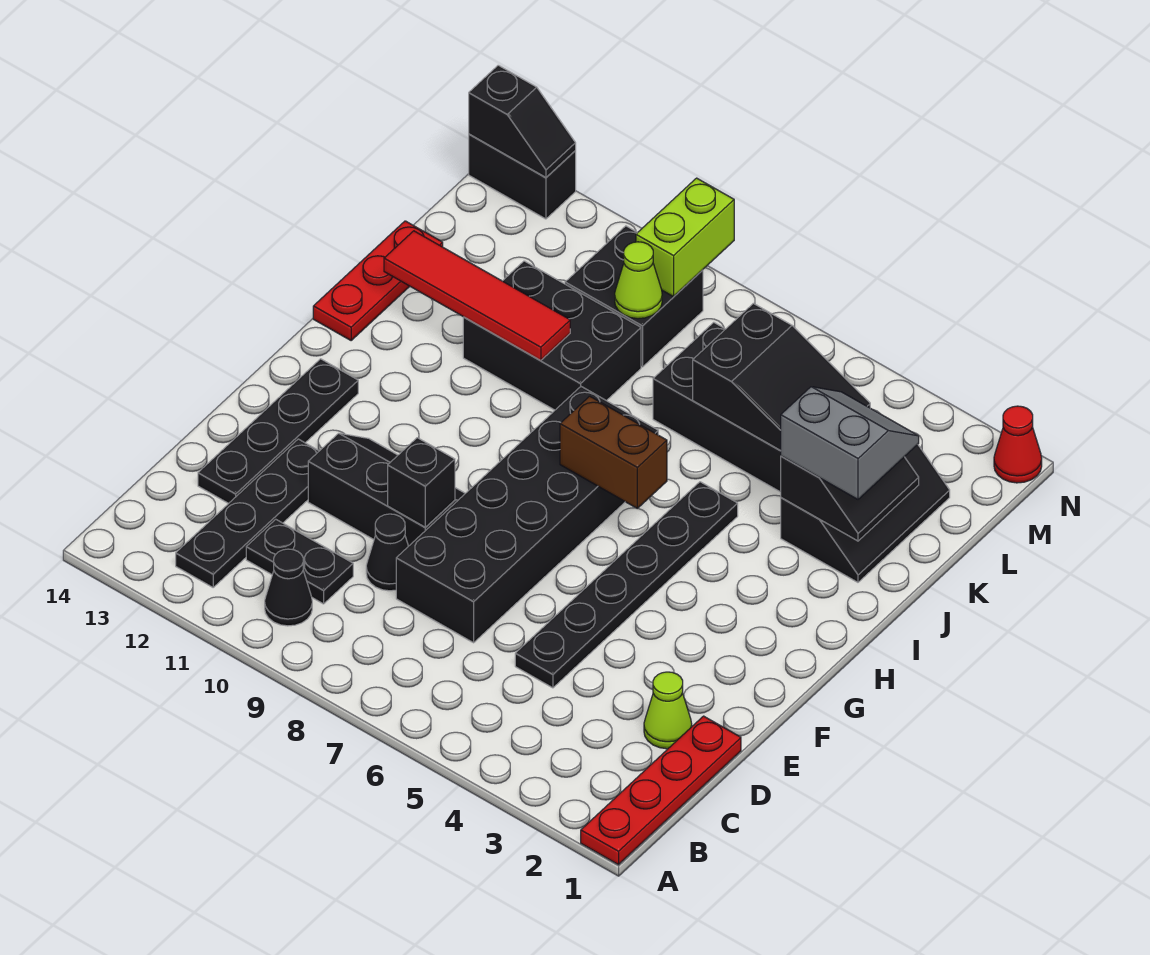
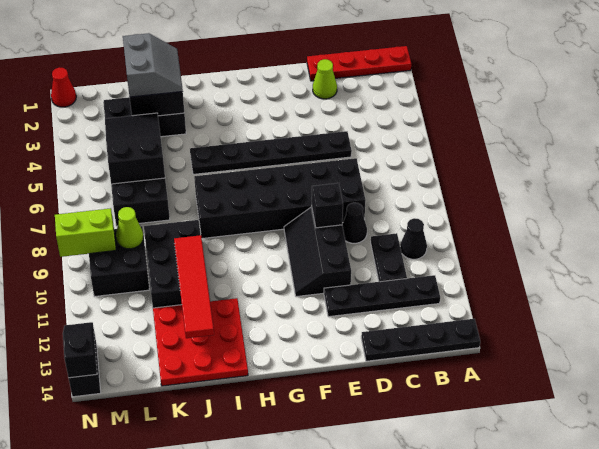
black 1x4 plate [198,359,358,503] -> black 1x4 plate moved to [361,319,480,361]
brown 1x2 brick [560,396,667,508] -> none
red 1x3 plate [313,221,443,340] -> red 3x3 plate [153,298,248,386]
grey 2x2 slope [781,387,919,499] -> grey 2x2 slope turned to [123,33,183,97]

